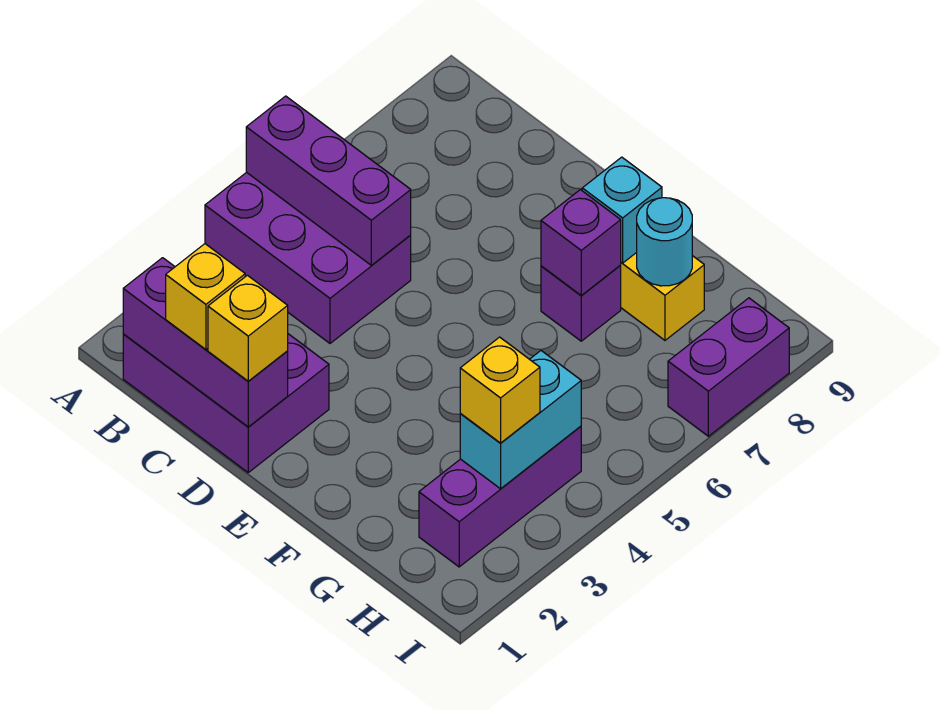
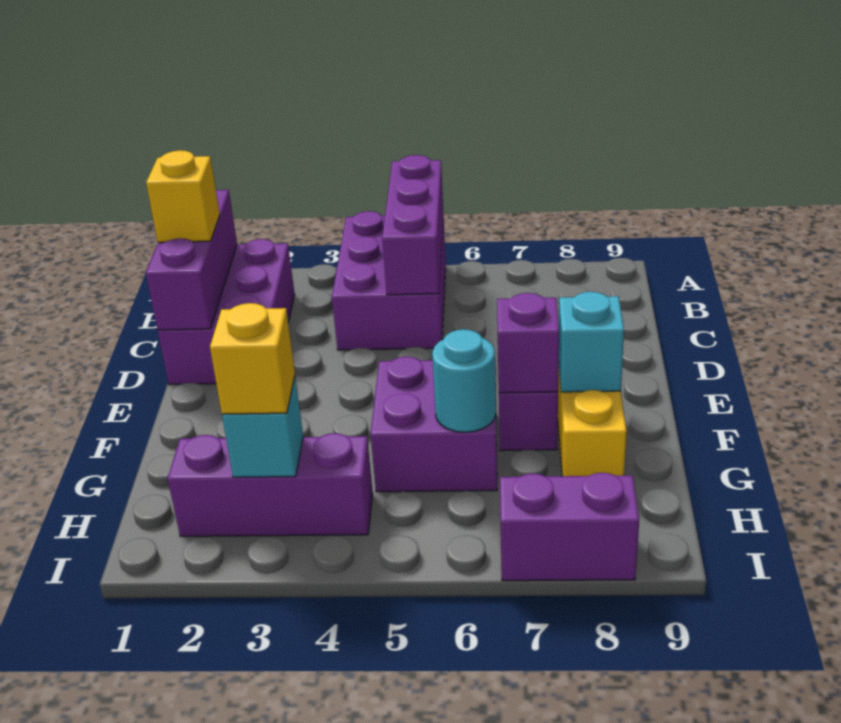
yellow 1x1 brick [208,275,288,381] -> none
none -> purple 2x2 brick [371,357,497,492]
cyan 1x1 round brick [637,198,692,286] -> cyan 1x1 round brick moved to [432,329,496,432]
cyan 1x2 brick [460,351,581,489] -> cyan 1x1 brick [222,377,303,477]

